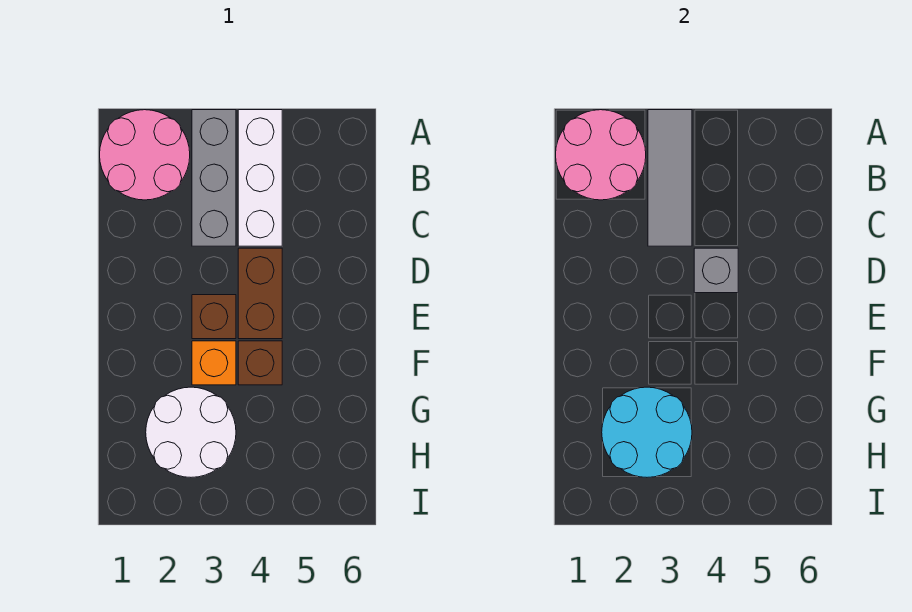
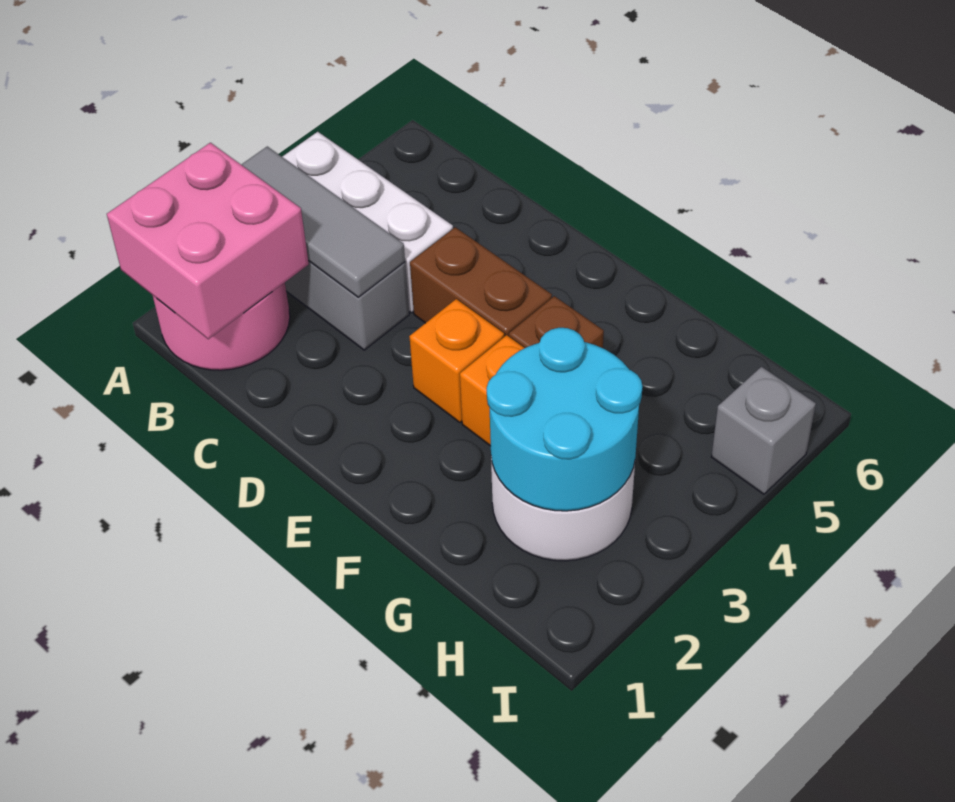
pink 2x2 round brick [556,110,646,200] -> pink 2x2 brick [107,143,309,339]
grey 1x1 brick [694,248,738,293] -> grey 1x1 brick moved to [711,367,816,494]
brown 1x1 brick [192,295,236,339] -> orange 1x1 brick [409,299,504,423]

